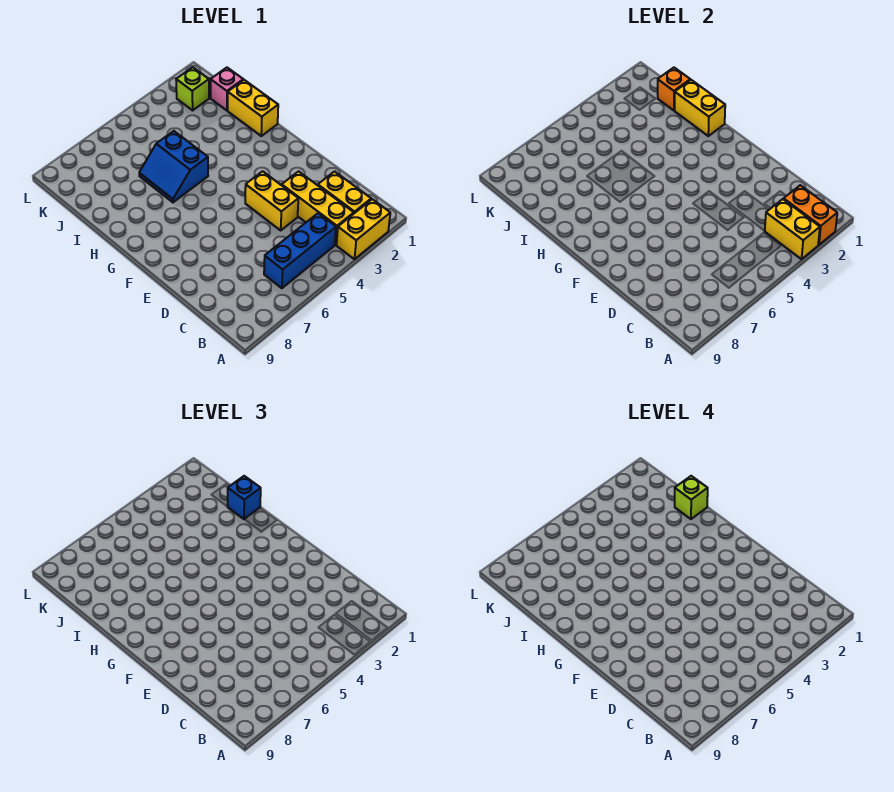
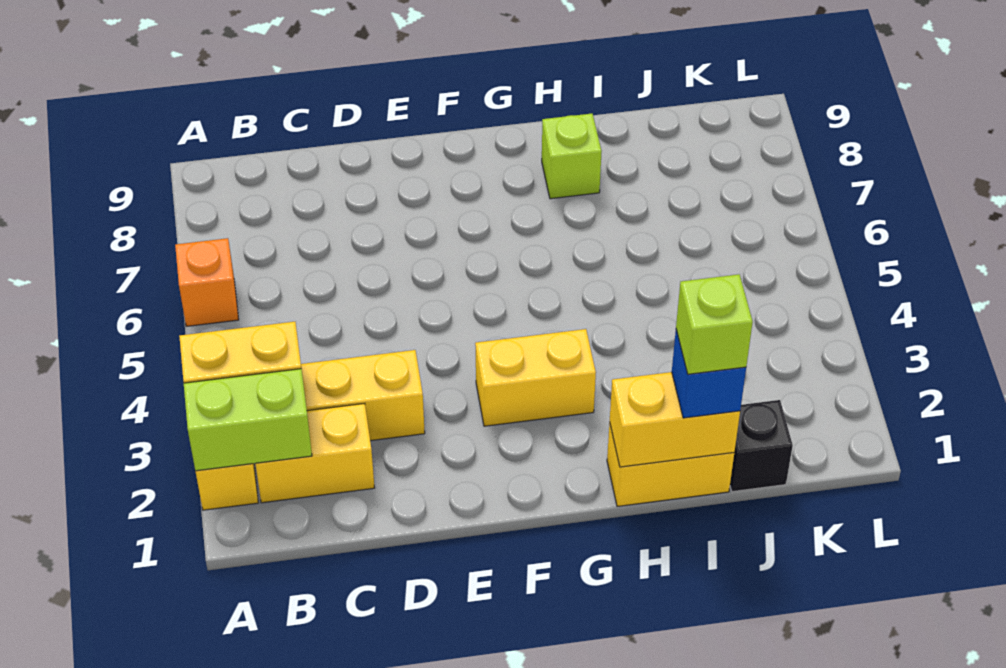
orange 1x2 brick [784,185,837,245] -> lime 1x2 brick [184,369,312,471]
blue 1x3 brick [264,213,336,288] -> none
yellow 1x2 brick [245,171,298,230] -> yellow 1x2 brick moved to [475,329,596,426]
blue 2x2 slope [139,131,208,202] -> none
pink 1x1 brick [211,68,243,110] -> black 1x1 brick [730,400,793,492]
orange 1x1 brick [658,68,690,110] -> orange 1x1 brick moved to [175,238,239,326]
lime 1x1 brick [176,67,209,110] -> lime 1x1 brick moved to [542,114,602,199]

